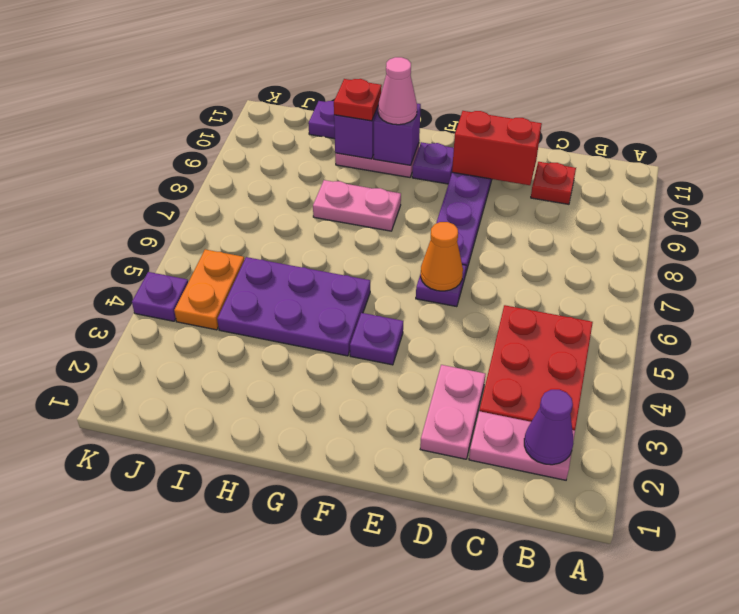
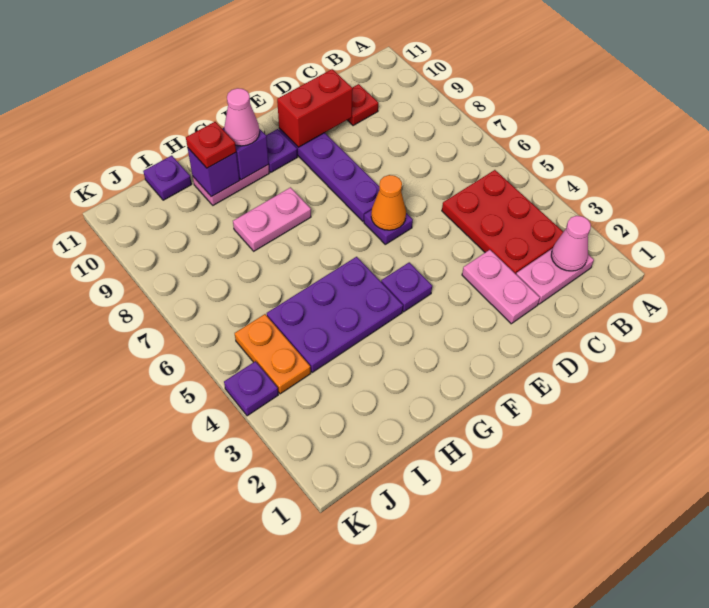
purple 1x1 cone [524,390,573,465] -> pink 1x1 cone [551,216,591,271]

